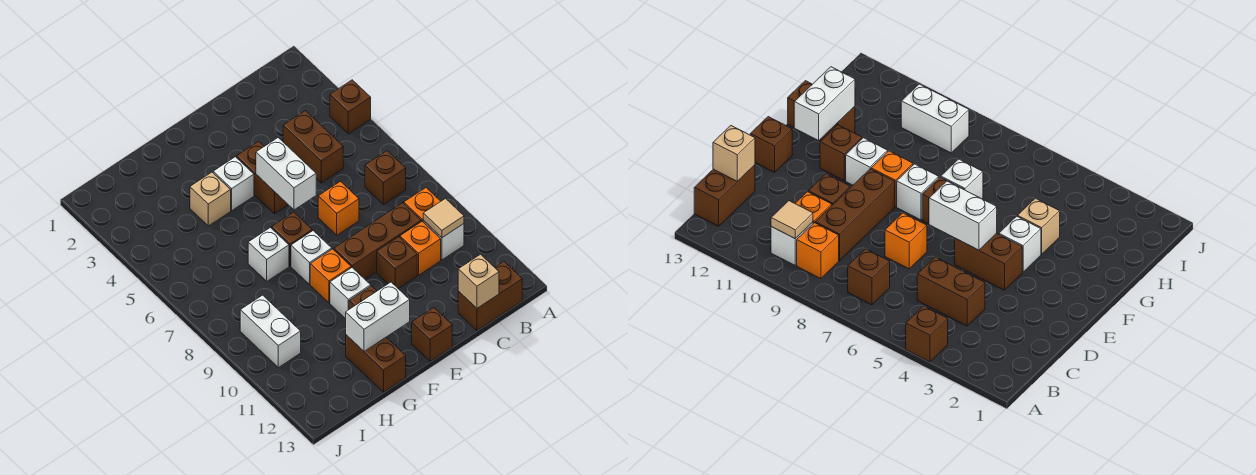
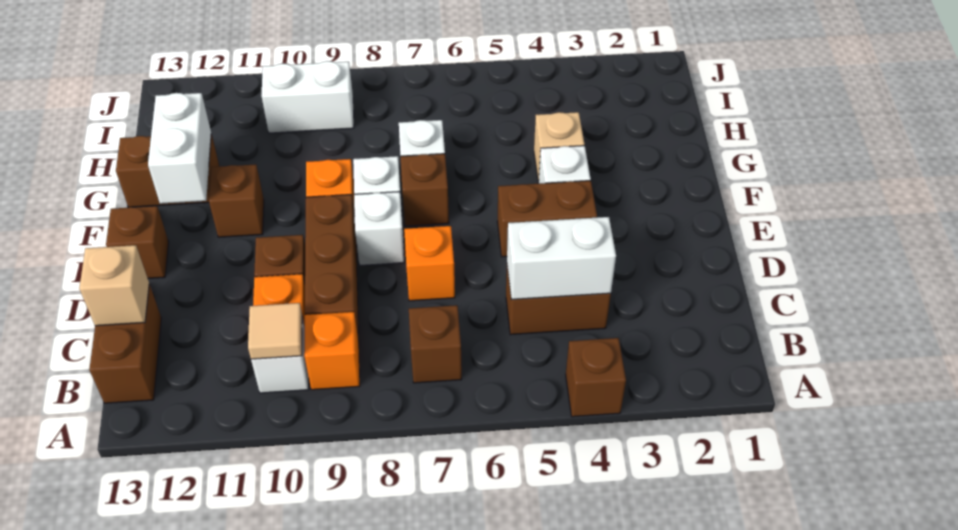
white 1x2 brick [256,138,316,210] -> white 1x2 brick moved to [507,217,616,300]
white 1x1 brick [330,268,371,319] -> white 1x1 brick moved to [354,192,405,265]

